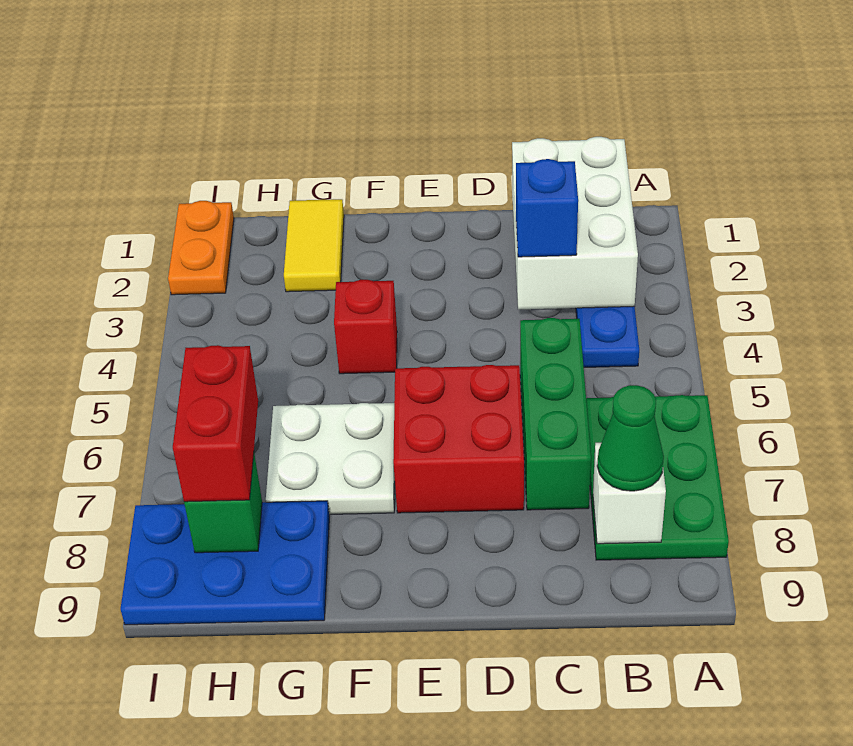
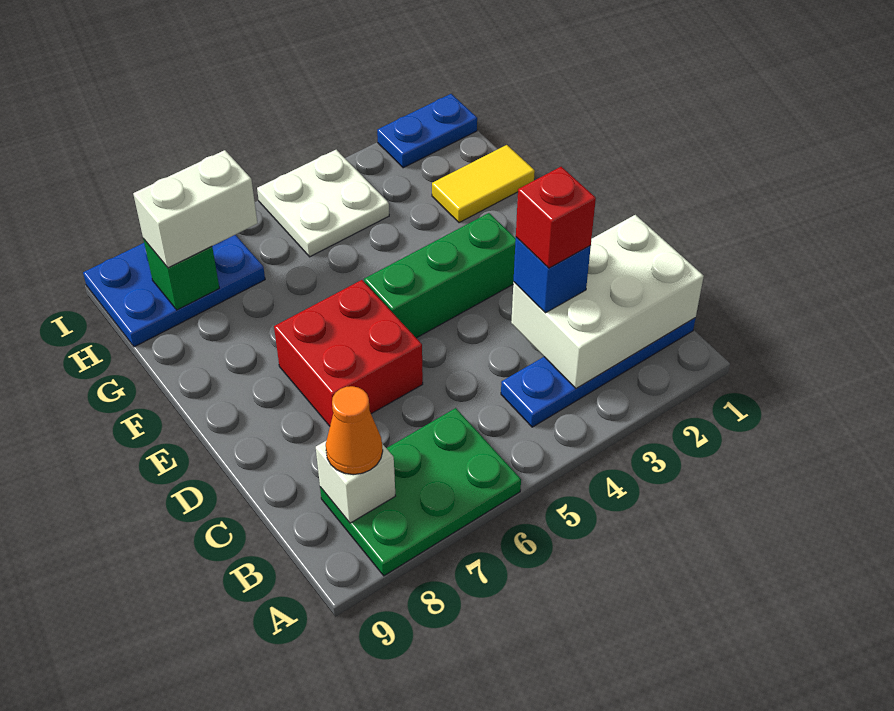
green 1x1 cone [597,385,664,491] -> orange 1x1 cone [326,386,383,475]
green 1x3 brick [520,318,591,510] -> green 1x3 brick moved to [364,213,516,338]
red 1x1 brick [334,280,397,374] -> red 1x1 brick moved to [516,167,596,268]
white 2x2 plate [266,403,395,514] -> white 2x2 plate moved to [257,150,389,257]
blue 2x3 plate [121,501,329,625] -> blue 2x3 plate turned to [83,235,265,347]
red 1x2 brick [173,345,258,502] -> white 1x2 brick [133,150,257,268]
orange 1x2 plate [168,201,234,295] -> blue 1x2 plate [377,94,477,168]

